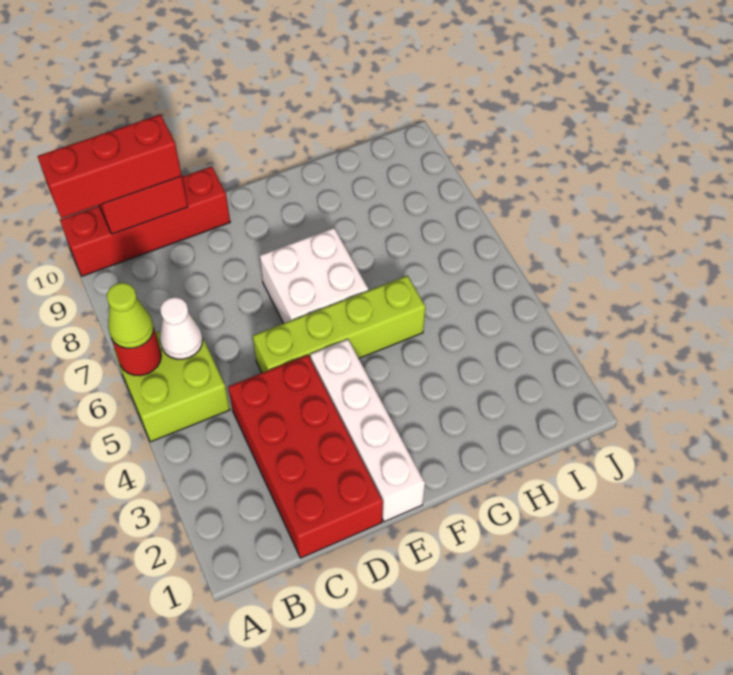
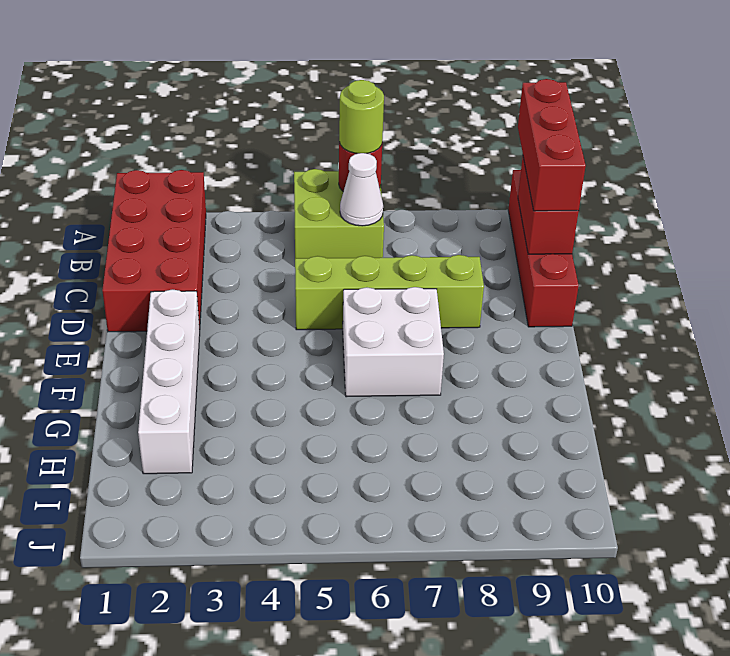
lime 1x1 cone [107,283,154,348] -> lime 1x1 round brick [339,80,384,154]
red 2x4 brick [228,355,383,558] -> red 2x4 brick turned to [102,170,206,332]
lime 1x4 brick [253,276,425,373] -> lime 1x4 brick turned to [295,255,484,330]
white 1x4 brick [310,339,425,522] -> white 1x4 brick turned to [138,289,200,474]

